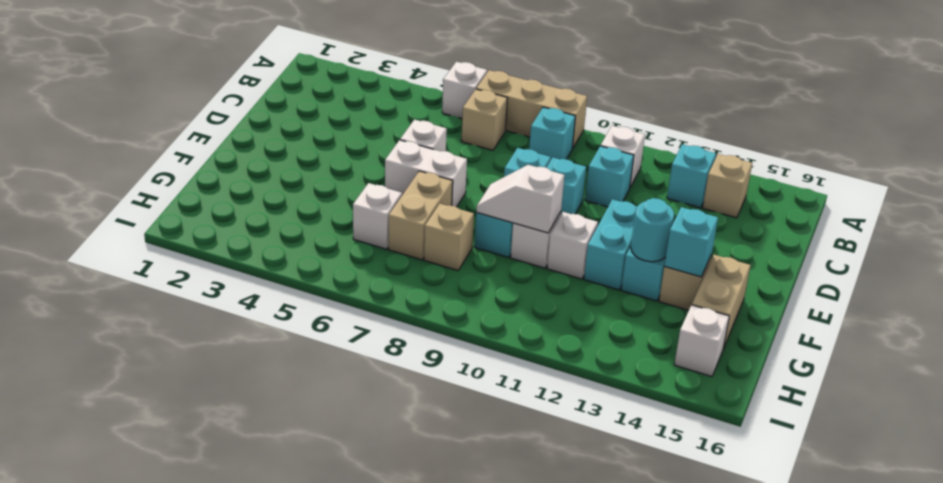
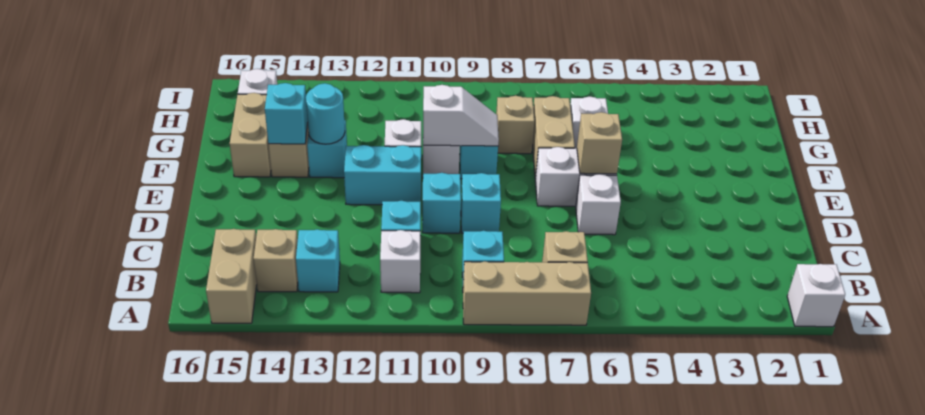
white 1x1 brick [442,62,487,119] -> white 1x1 brick moved to [787,264,845,327]
none -> tan 1x2 brick [206,229,257,323]
none -> tan 1x1 brick [577,112,622,174]
cyan 1x2 brick [584,199,637,290] -> cyan 1x2 brick turned to [344,145,421,205]

